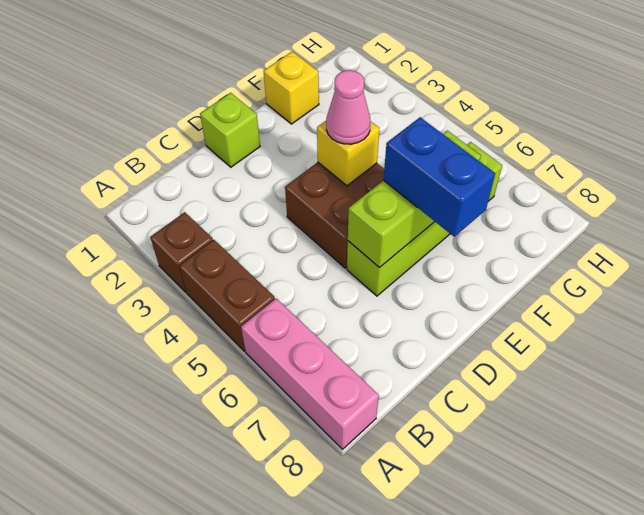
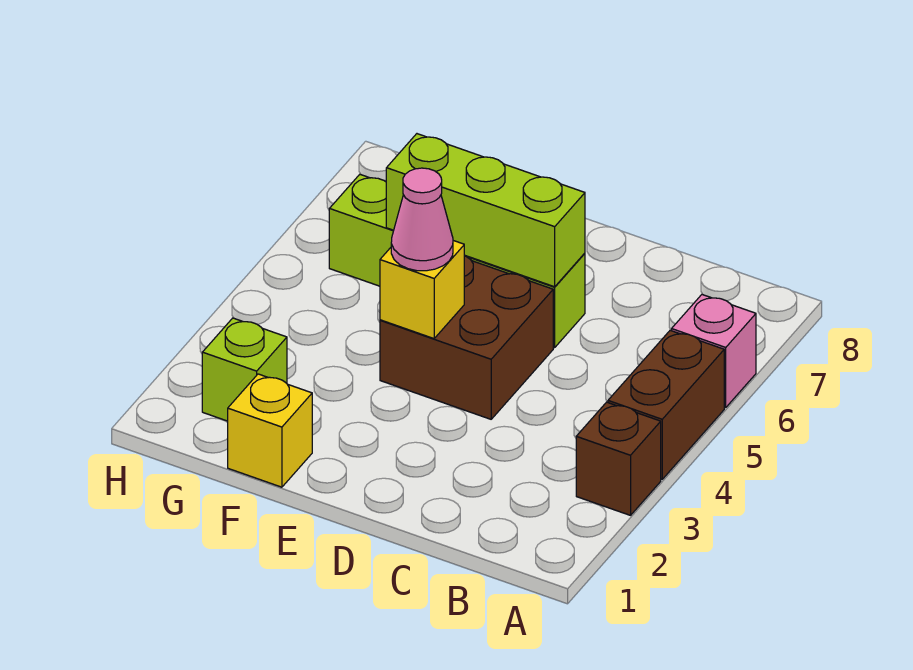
pink 1x3 brick [241,298,379,449] -> pink 1x1 brick [672,294,756,408]
lime 1x1 brick [200,93,260,167] -> lime 1x1 brick moved to [202,318,287,421]
blue 1x2 brick [383,117,495,237] -> none

